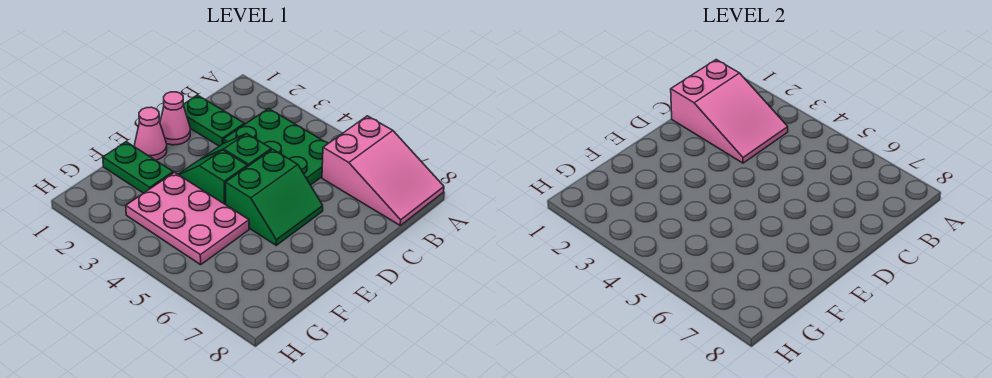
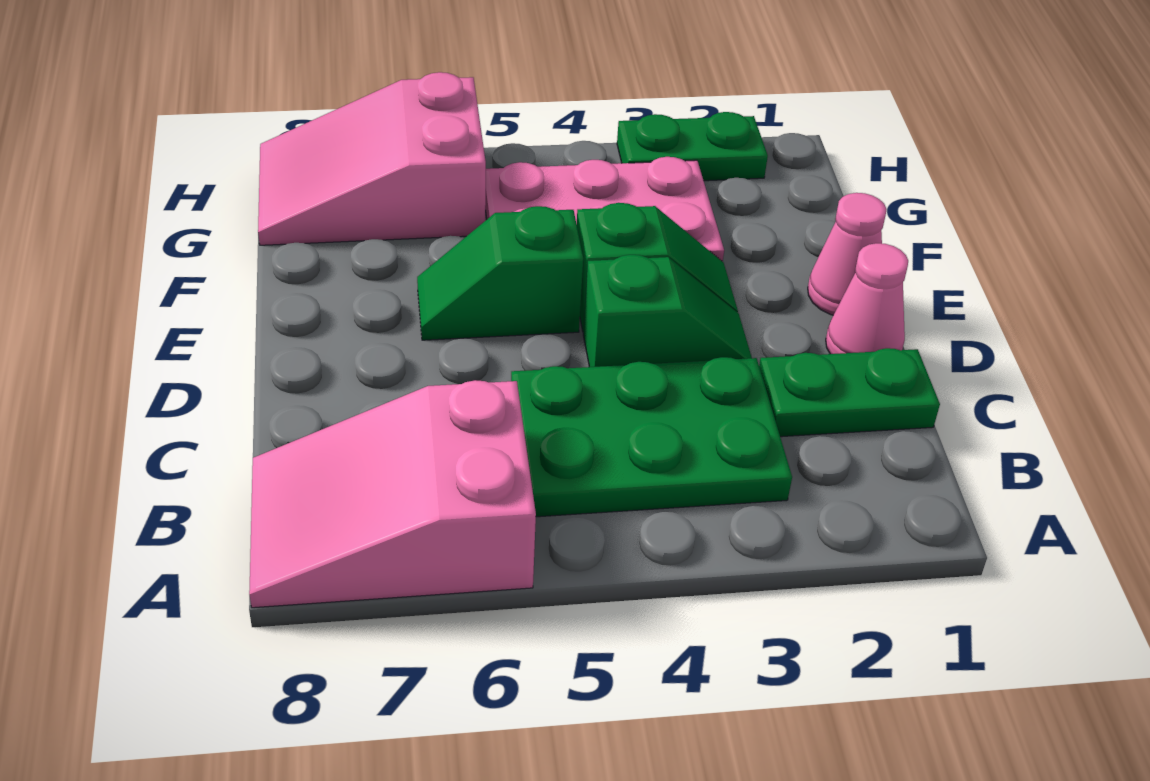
pink 2x3 slope [671,60,788,163] -> pink 2x3 slope moved to [258,72,486,245]
green 2x2 slope [225,149,323,245] -> green 1x2 slope [417,206,583,340]
green 1x2 plate [103,142,173,193] -> green 1x2 plate moved to [617,112,768,181]

